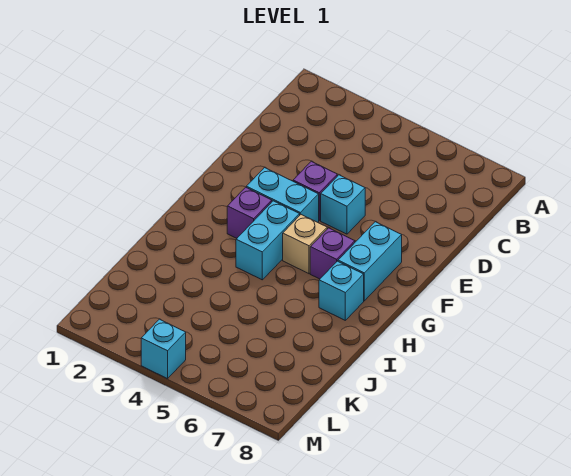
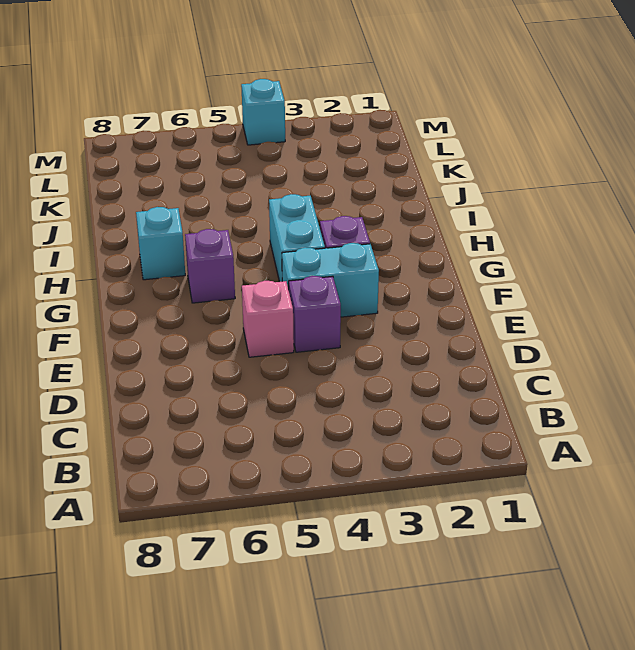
cyan 1x1 brick [321,175,365,234] -> pink 1x1 brick [242,281,294,357]
cyan 1x2 brick [338,222,402,301] -> none
tan 1x1 brick [283,215,327,274] -> none

